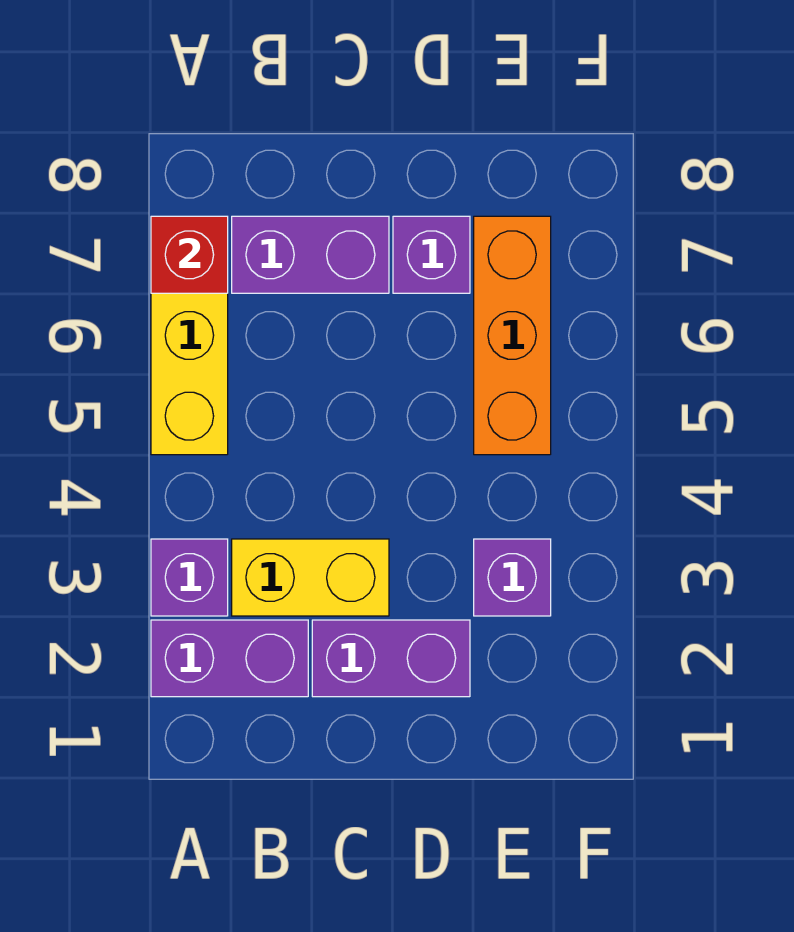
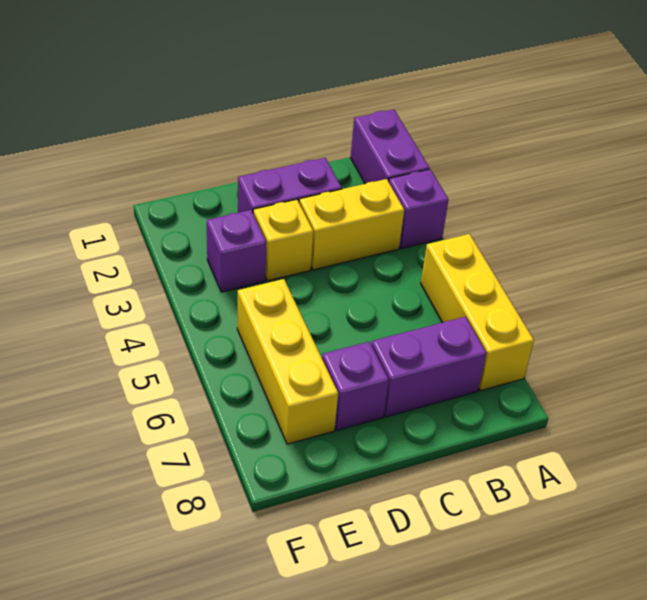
purple 1x2 brick [151,620,308,697] -> purple 1x2 brick turned to [351,110,429,184]
red 1x1 brick [151,216,228,293] -> none
none -> yellow 1x1 brick [253,199,313,281]
orange 1x3 brick [474,216,551,455] -> yellow 1x3 brick [237,279,338,444]

